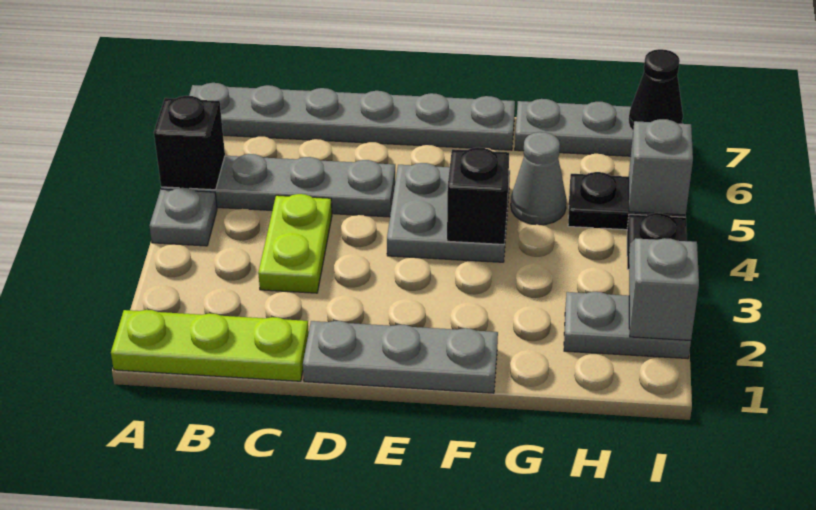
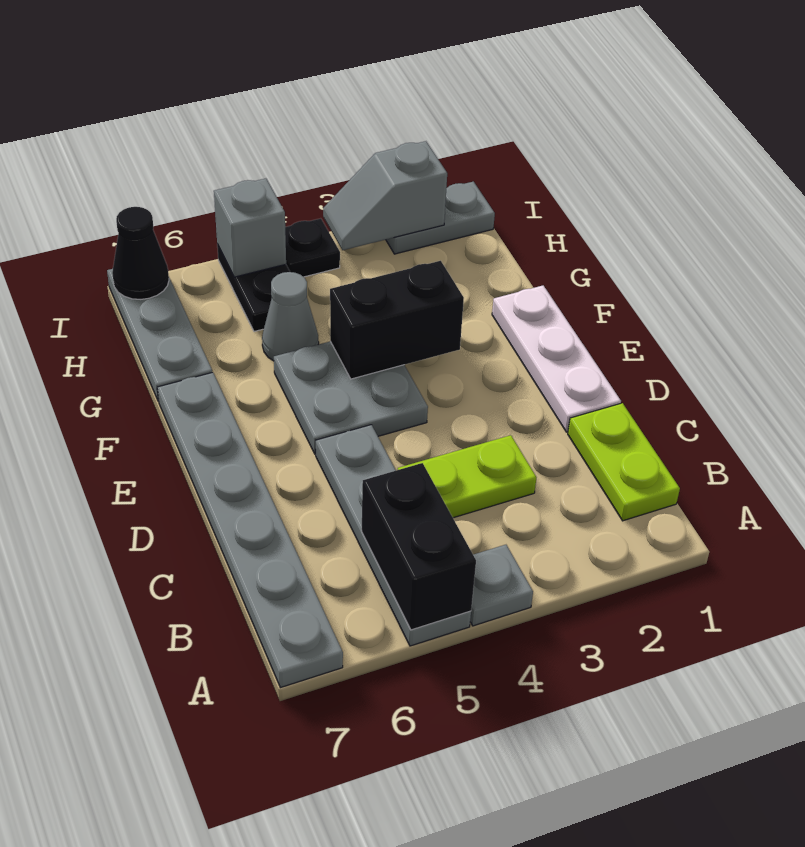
lime 1x3 plate [111,310,309,381] -> lime 1x2 plate [568,403,680,521]
black 1x1 brick [154,96,225,190] -> black 1x2 brick [362,463,476,630]
grey 1x3 plate [303,321,498,393] -> white 1x3 plate [492,286,621,432]
black 1x1 brick [447,147,509,244] -> black 1x2 brick [330,261,464,379]
grey 1x2 plate [564,292,691,359] -> grey 1x2 plate turned to [386,182,495,254]

